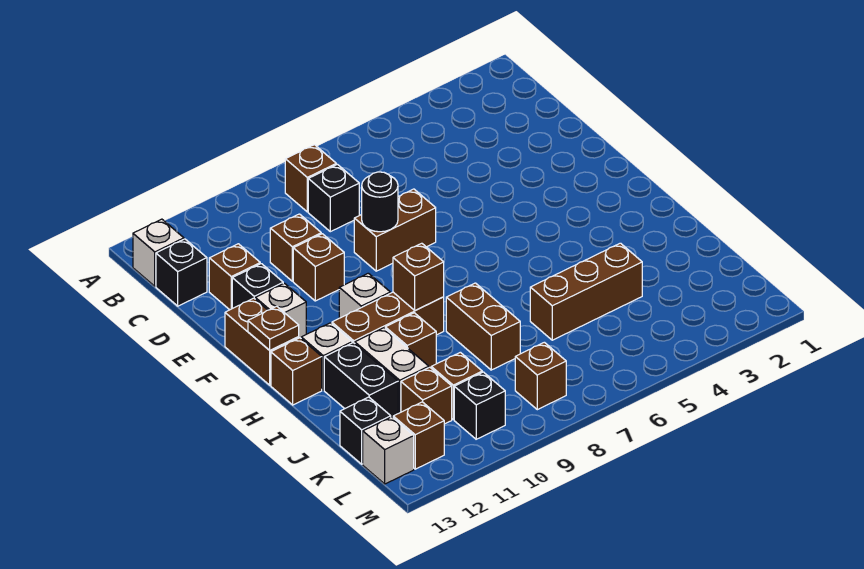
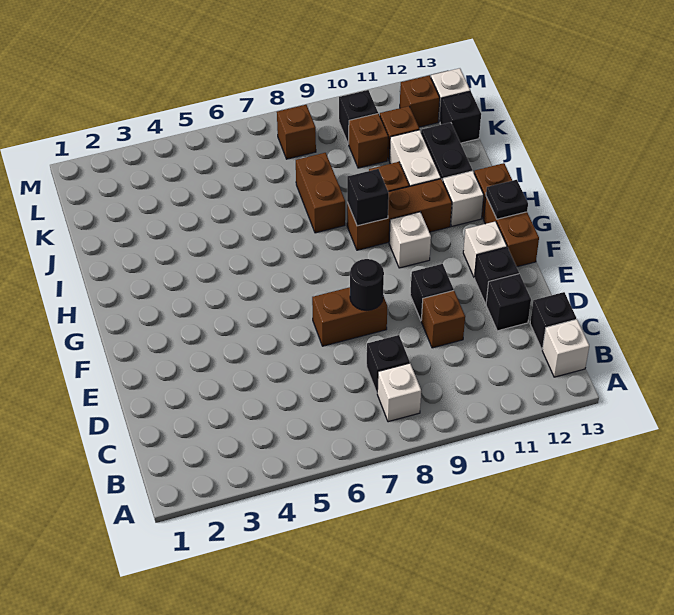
brown 1x1 brick [285,145,336,212] -> white 1x1 brick [377,363,421,422]
brown 1x1 brick [209,244,260,310] -> black 1x1 brick [486,274,531,331]
brown 1x1 brick [293,234,344,301] -> black 1x1 brick [410,264,454,320]
brown 1x1 plate [248,306,299,350] -> black 1x1 plate [486,180,528,219]
brown 1x1 brick [393,243,444,311] -> black 1x1 brick [347,169,389,226]
brown 1x3 brick [530,243,642,340] -> none

